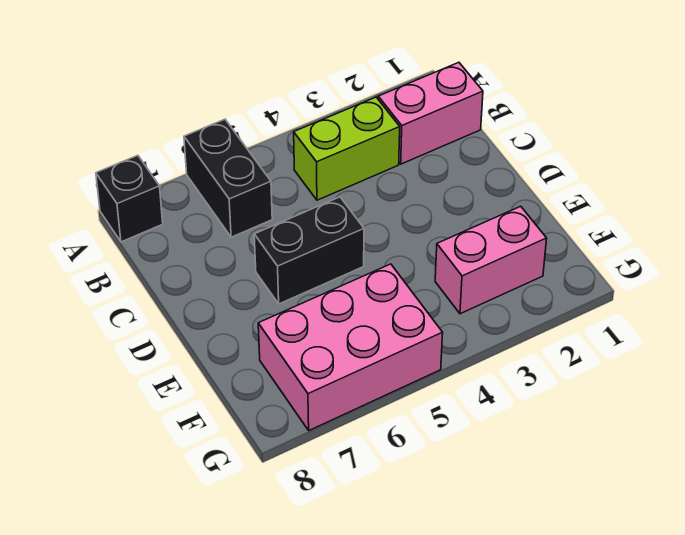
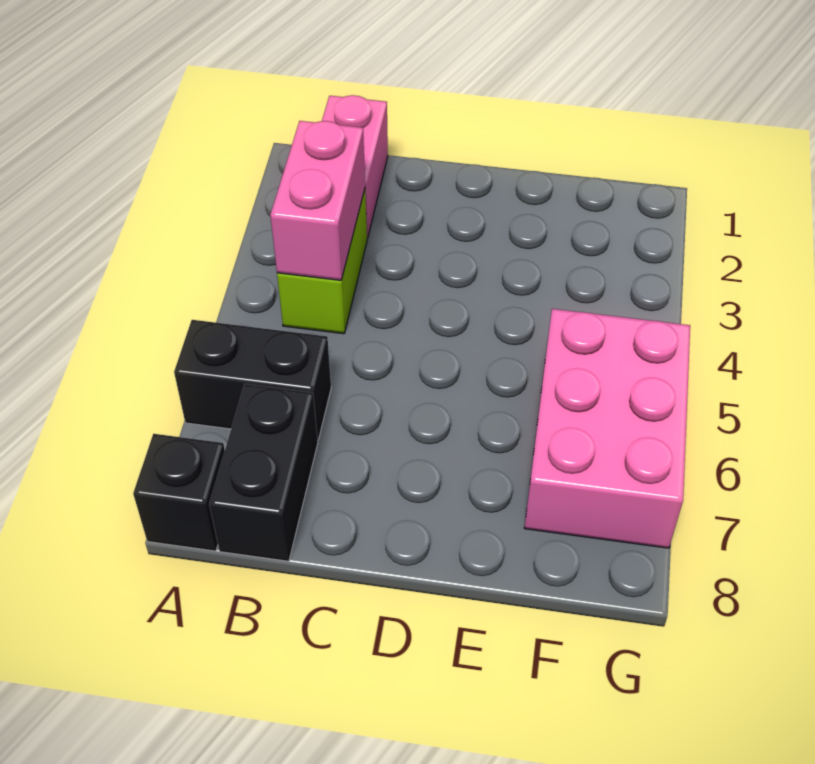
black 1x2 brick [254,197,364,304] -> black 1x2 brick moved to [209,384,318,561]
pink 1x2 brick [435,206,547,314] -> pink 1x2 brick moved to [270,121,365,280]

